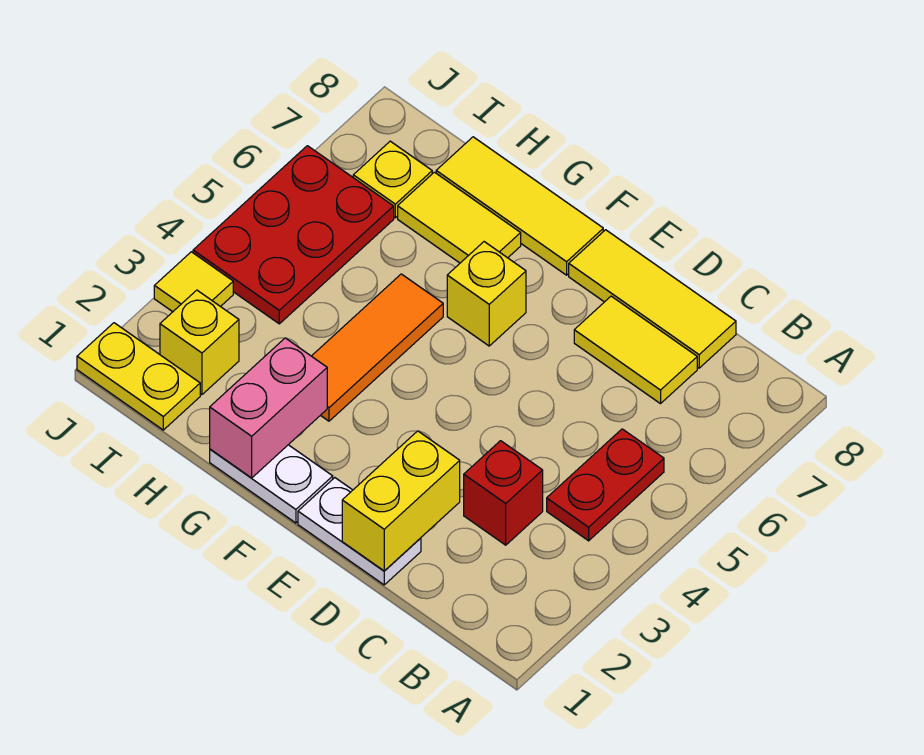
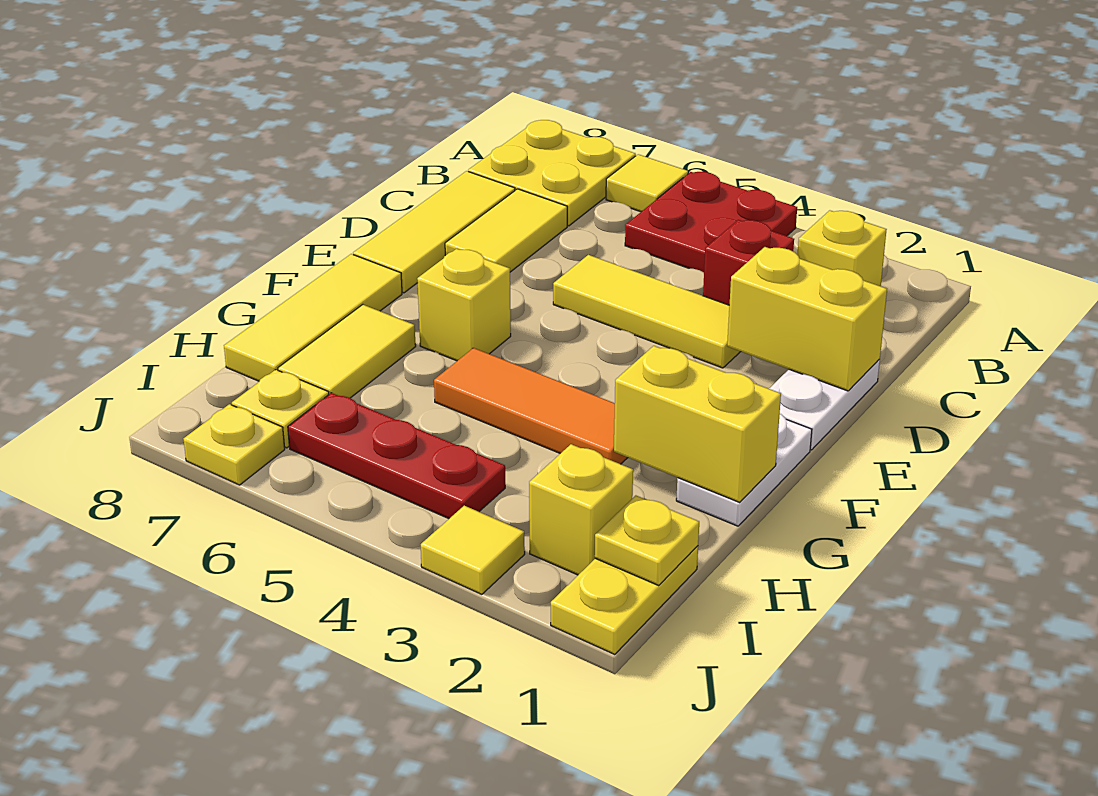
none -> yellow 1x1 tile [606,154,688,212]
none -> yellow 2x2 plate [468,120,636,226]
none -> yellow 1x1 brick [798,210,887,286]
red 1x2 plate [547,429,664,541] -> red 2x2 plate [625,172,797,272]
none -> yellow 1x3 tile [553,255,741,368]
pink 1x2 brick [210,338,327,478] -> yellow 1x2 brick [614,346,781,502]
none -> yellow 1x1 plate [595,495,699,585]
red 2x3 plate [193,146,394,324] -> red 1x3 plate [288,393,505,519]
none -> yellow 1x1 plate [184,404,285,485]

